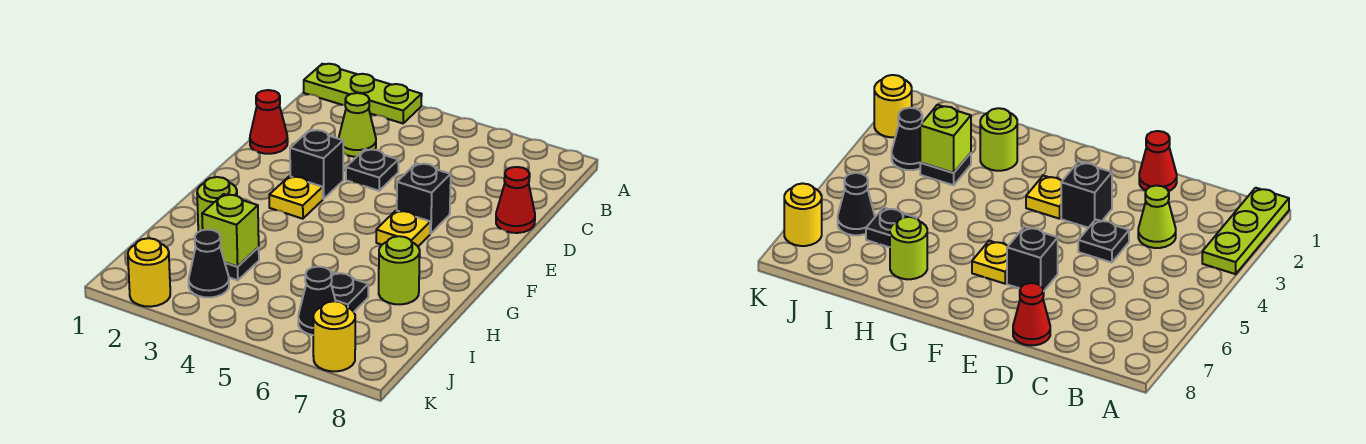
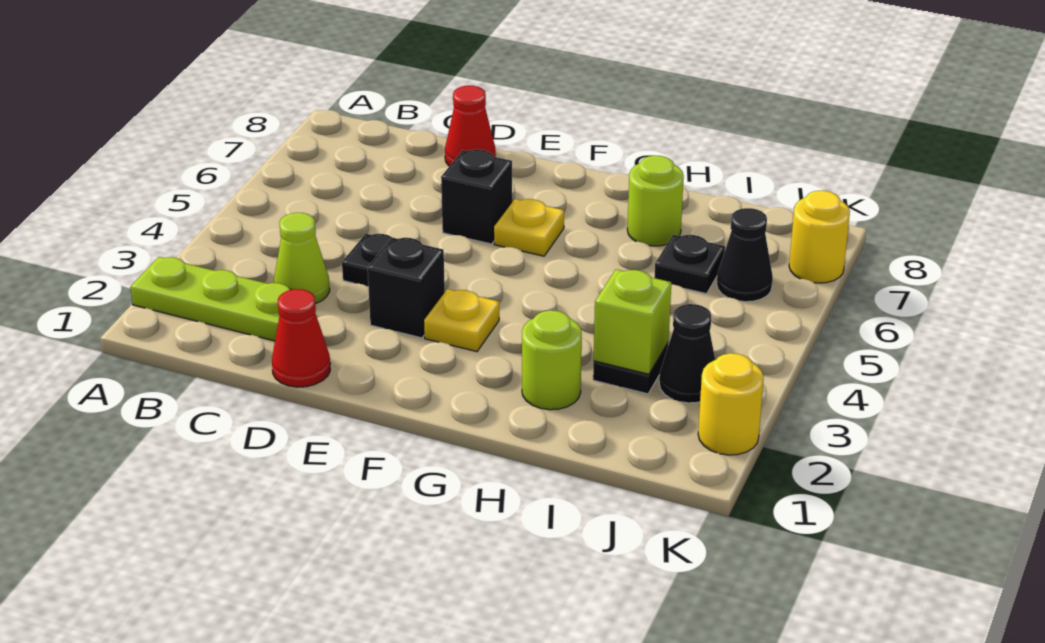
lime 1x3 plate [304,64,422,123] -> lime 1x3 plate turned to [130,257,292,341]

